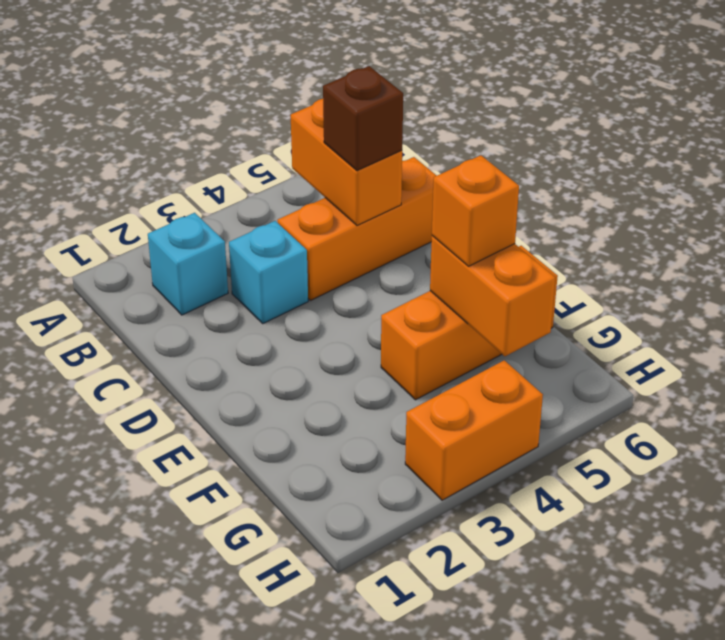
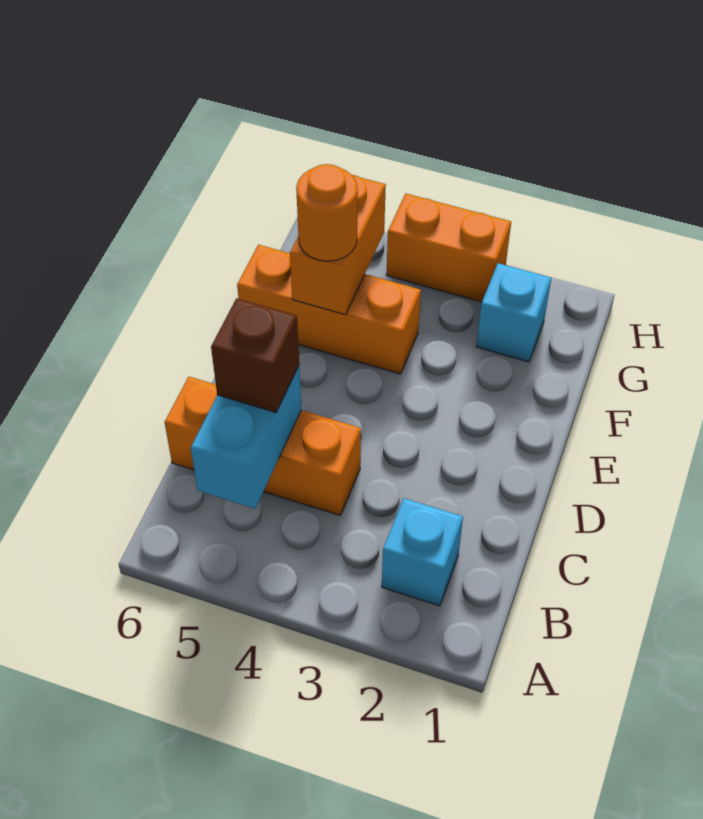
orange 1x2 brick [291,99,402,225] -> cyan 1x2 brick [191,366,301,509]
cyan 1x1 brick [229,221,308,323] -> cyan 1x1 brick moved to [476,263,551,362]
orange 1x1 brick [432,155,519,266] -> orange 1x1 round brick [296,164,358,261]

